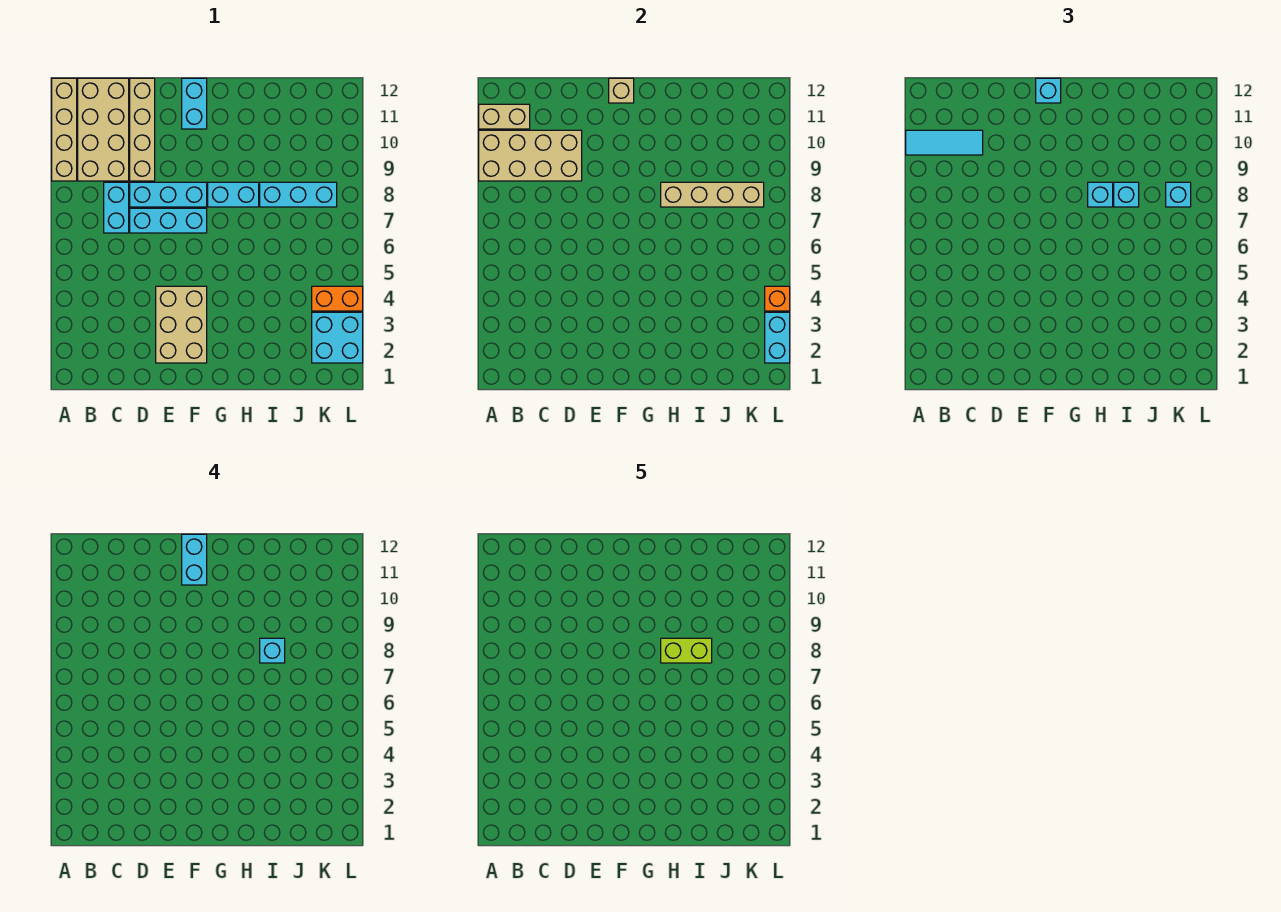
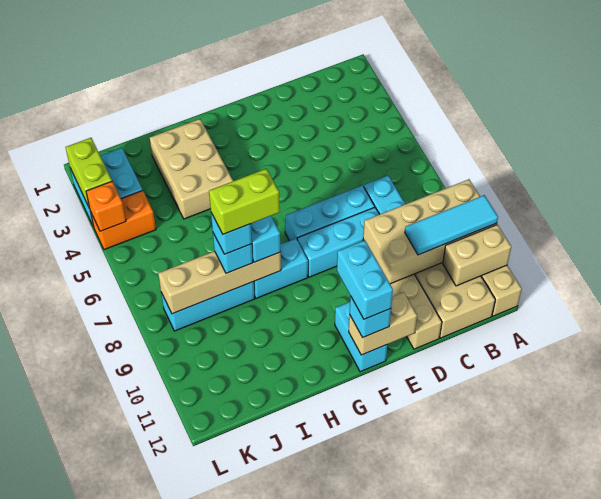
tan 2x3 brick [156,286,207,363] -> tan 2x3 brick moved to [150,119,233,219]
tan 1x1 brick [609,78,634,103] -> tan 1x2 brick [349,292,417,355]
cyan 1x1 brick [1166,182,1191,207] -> none
cyan 1x2 brick [765,312,790,363] -> lime 1x2 brick [66,138,112,209]

